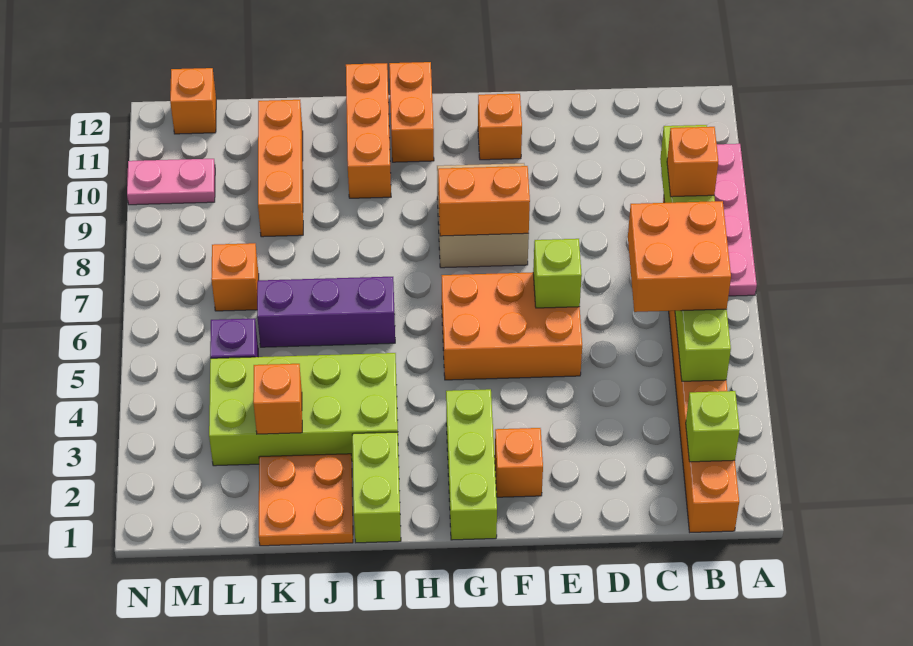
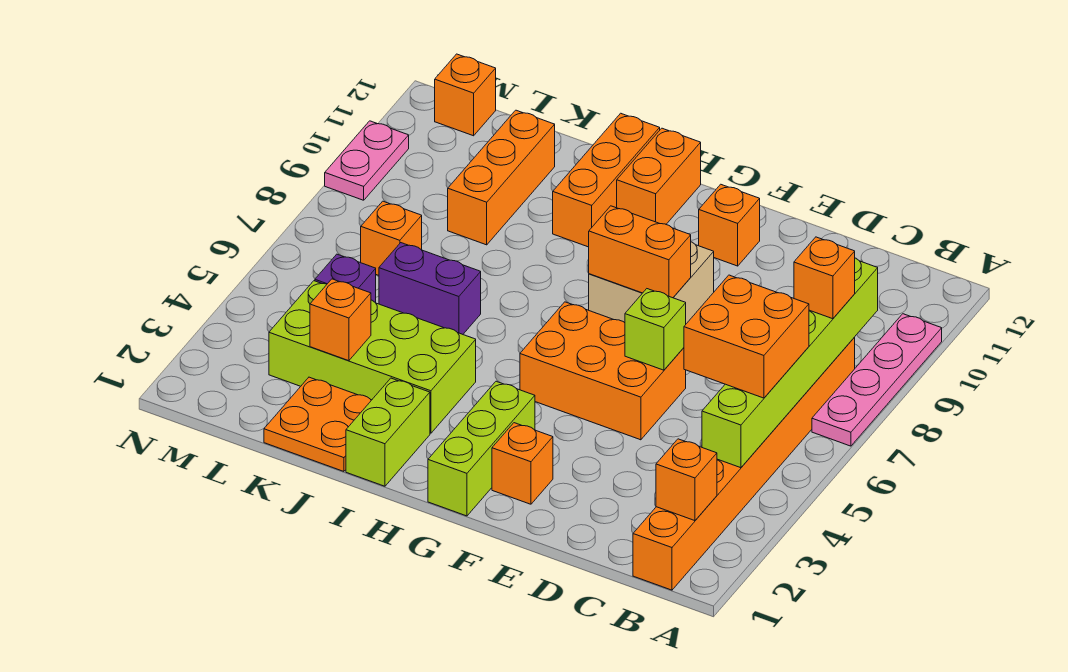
lime 1x1 brick [686,391,740,462] -> orange 1x1 brick [656,439,717,521]
purple 1x3 brick [257,277,395,347] -> purple 1x2 brick [379,243,481,334]
pink 1x2 plate [127,159,215,205] -> pink 1x2 plate turned to [325,121,409,200]

